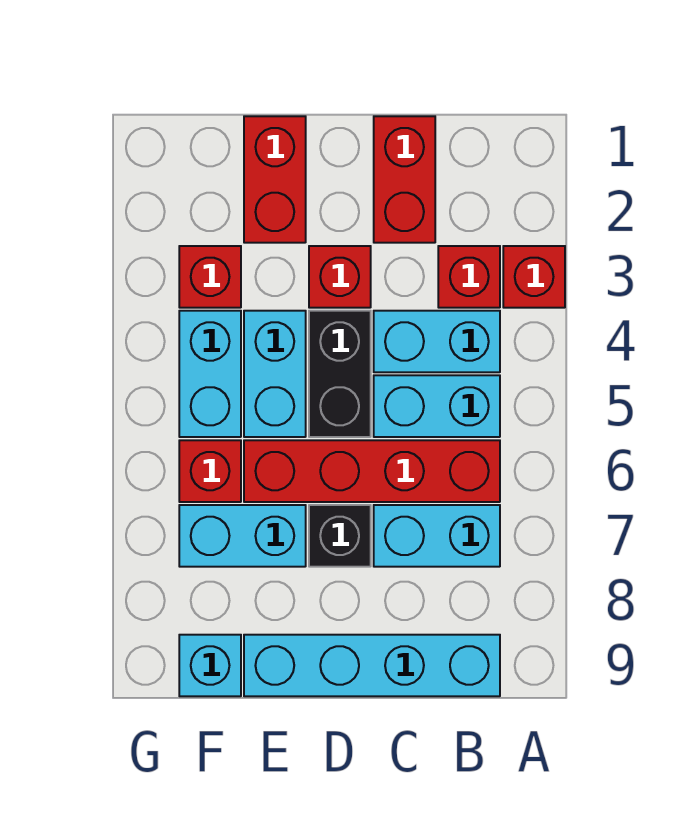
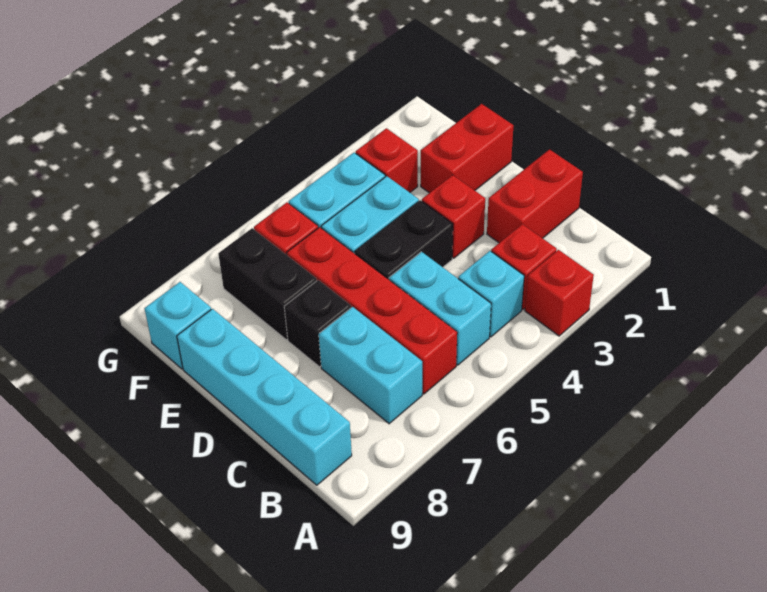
cyan 1x2 brick [374,311,500,372] -> cyan 1x1 brick [458,251,524,337]
cyan 1x2 brick [179,505,306,567] -> black 1x2 brick [218,228,317,340]

